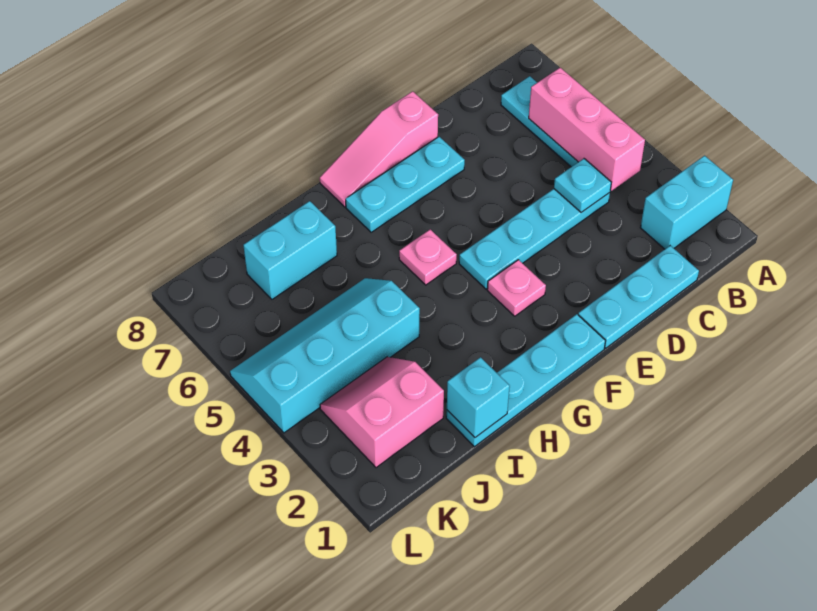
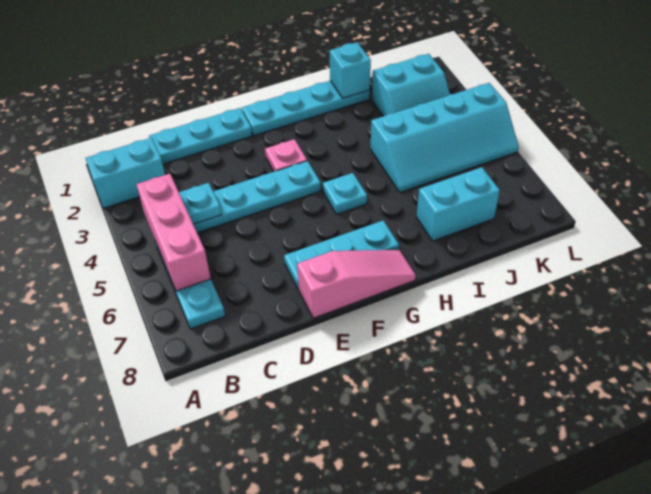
pink 1x1 plate [399,229,457,285] -> cyan 1x1 plate [323,173,367,214]
pink 2x2 slope [320,357,444,468] -> cyan 2x2 slope [372,54,450,116]

